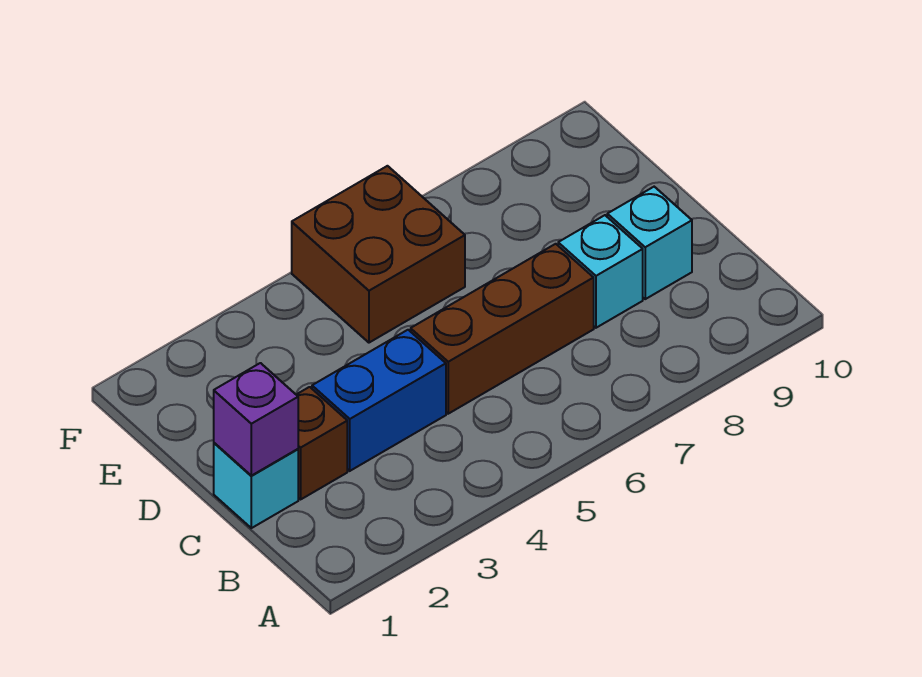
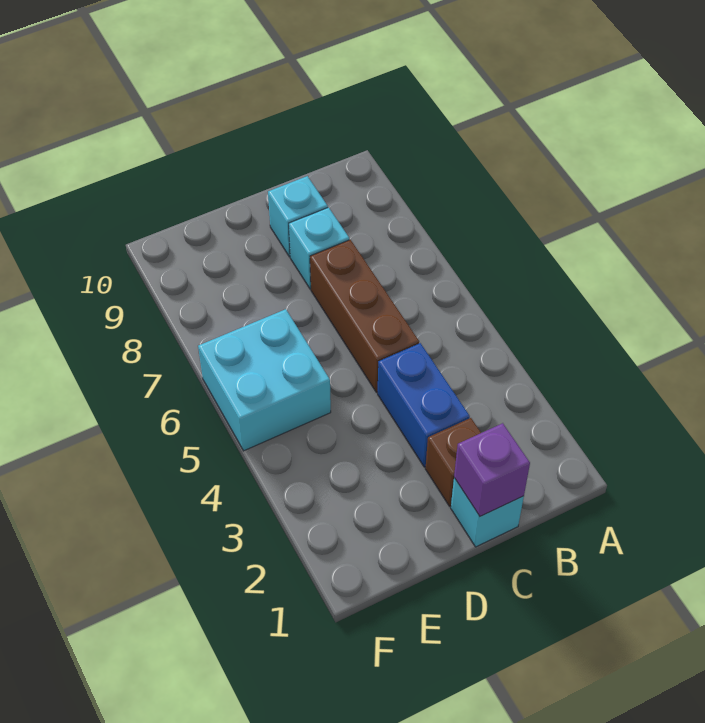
brown 2x2 brick [292,166,465,343] -> cyan 2x2 brick [198,309,331,451]

